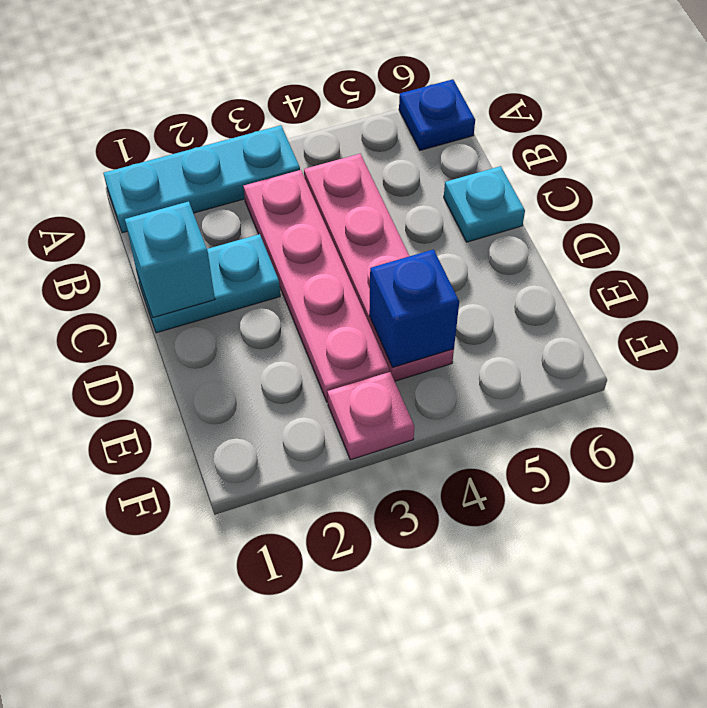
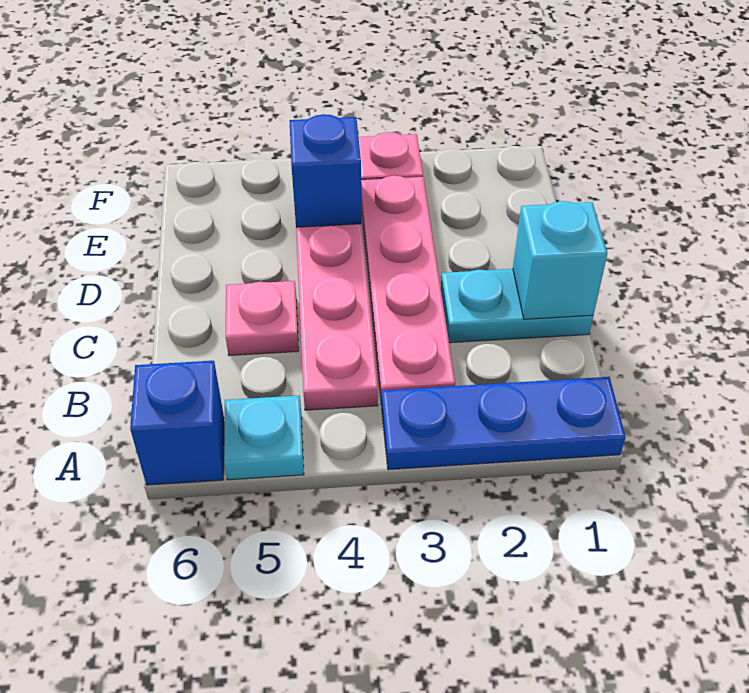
cyan 1x3 plate [103,125,300,233] -> blue 1x3 plate [382,377,626,470]
blue 1x1 plate [399,79,475,150] -> blue 1x1 brick [130,361,224,485]
none -> pink 1x1 plate [226,281,299,356]
cyan 1x1 plate [444,166,525,242] -> cyan 1x1 plate moved to [224,395,304,480]

